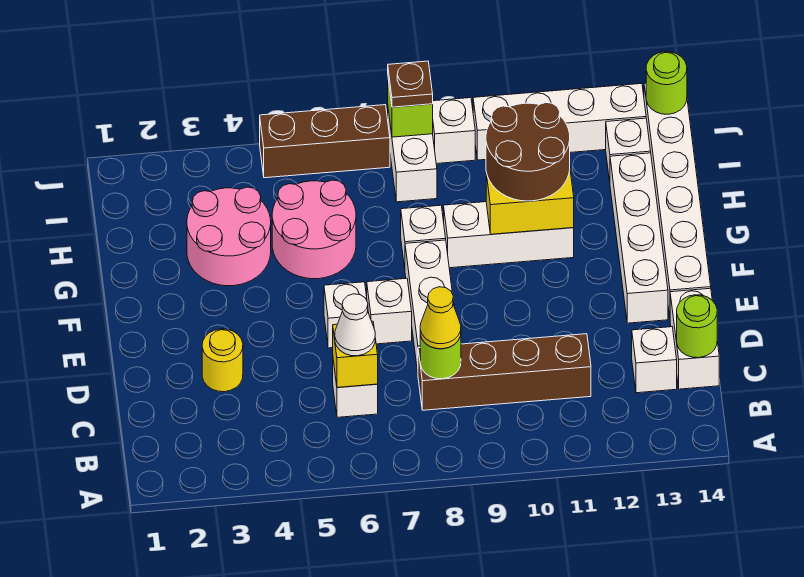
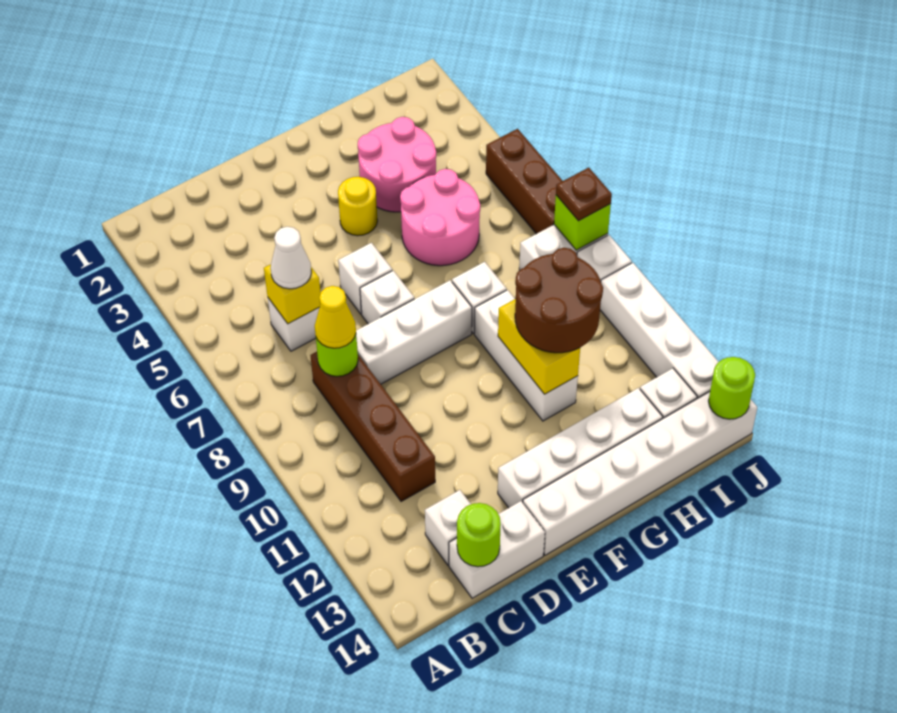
yellow 1x1 round brick [202,329,243,392] -> yellow 1x1 round brick moved to [338,177,377,236]

